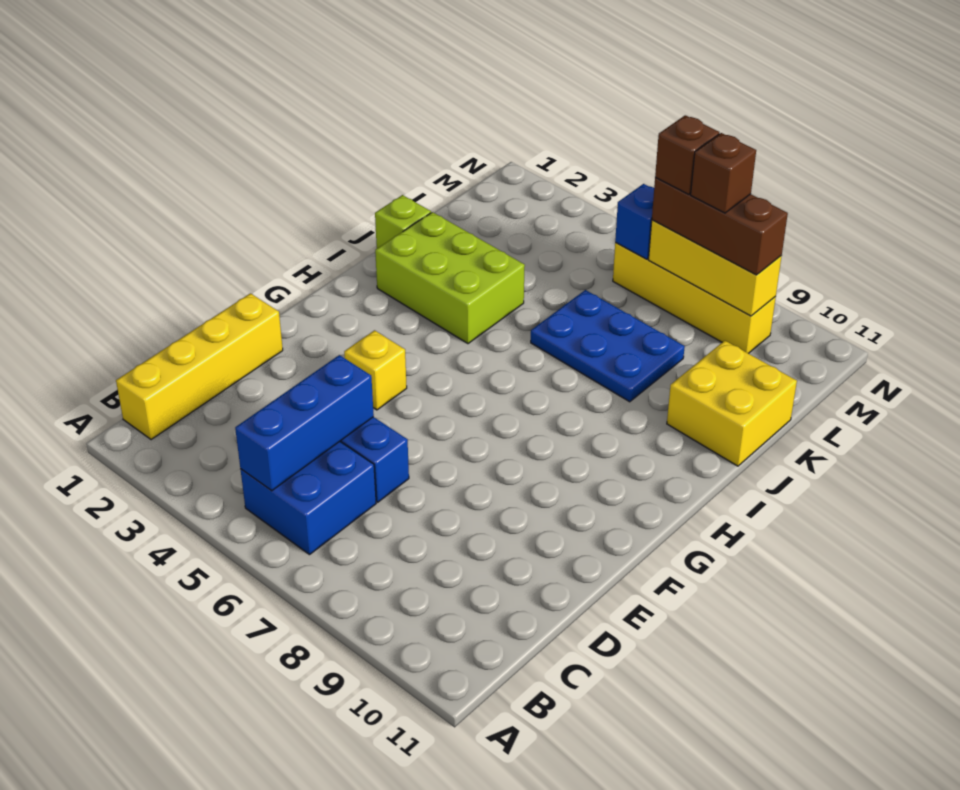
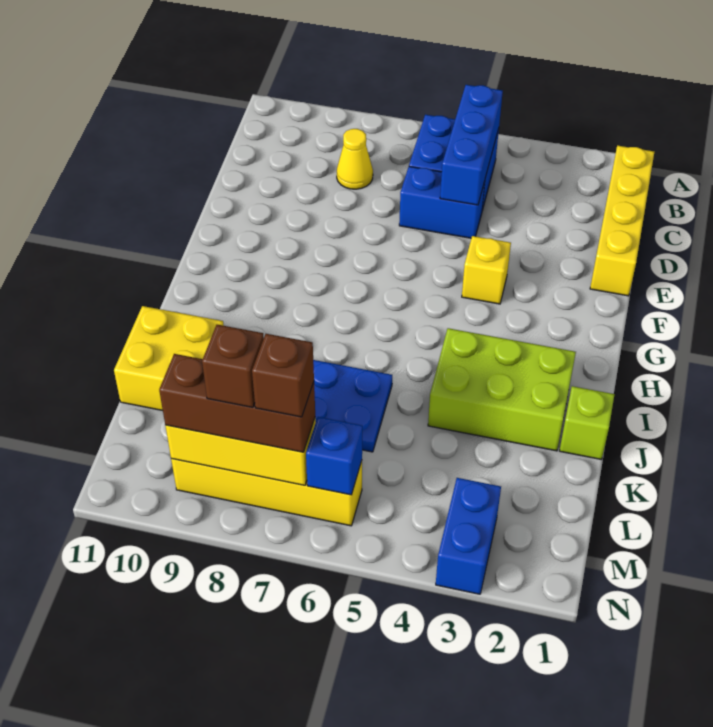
none -> yellow 1x1 cone [337,129,373,189]
none -> blue 1x2 brick [436,478,501,594]

